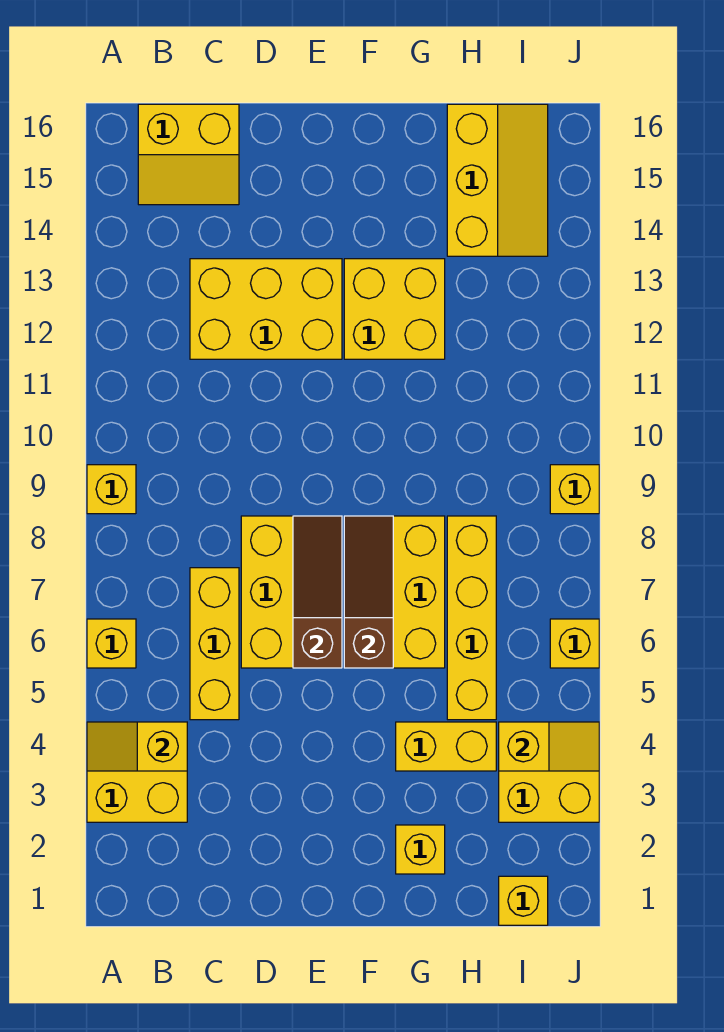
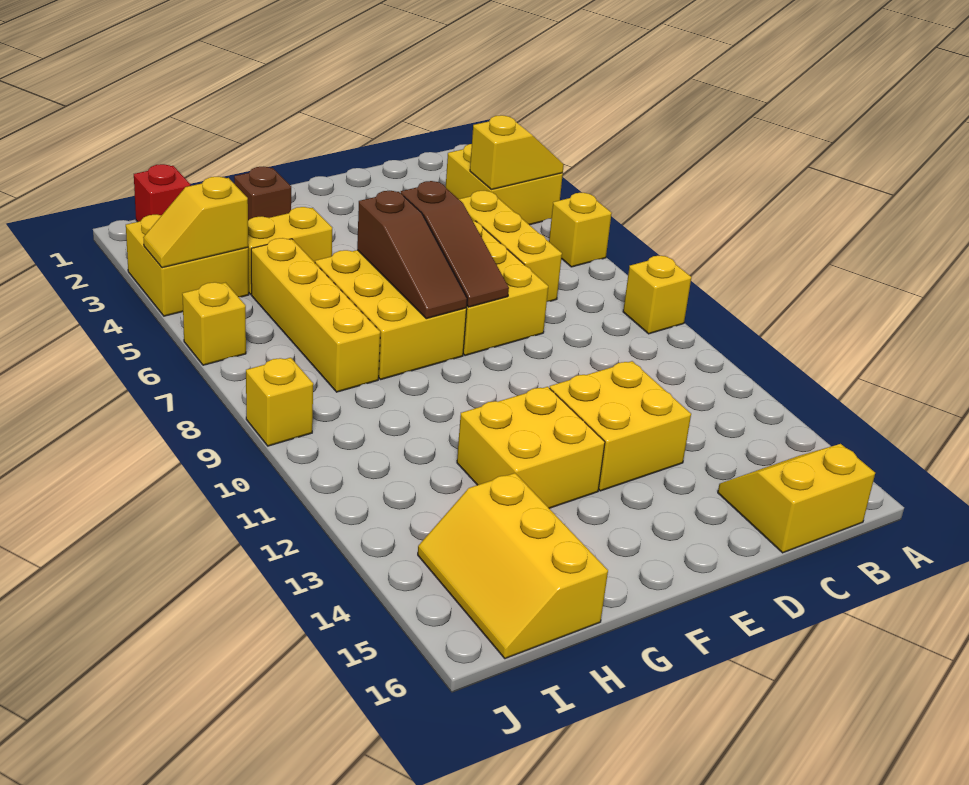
yellow 2x3 brick [190,259,342,359] -> yellow 2x2 brick [550,361,691,491]
yellow 1x1 brick [396,825,445,874] -> brown 1x1 brick [234,166,291,220]
yellow 1x1 brick [499,876,548,925] -> red 1x1 brick [134,164,190,222]

